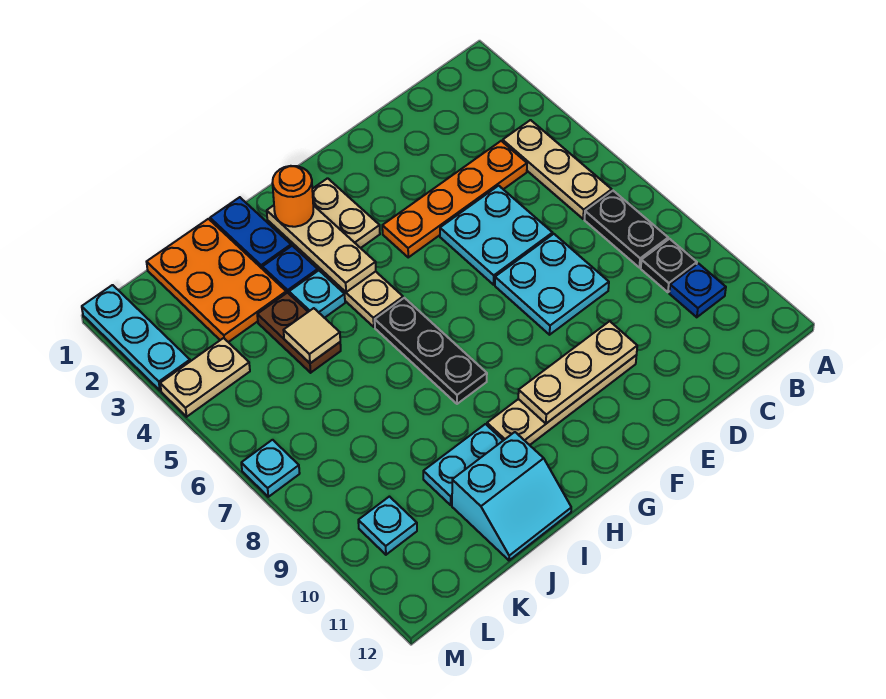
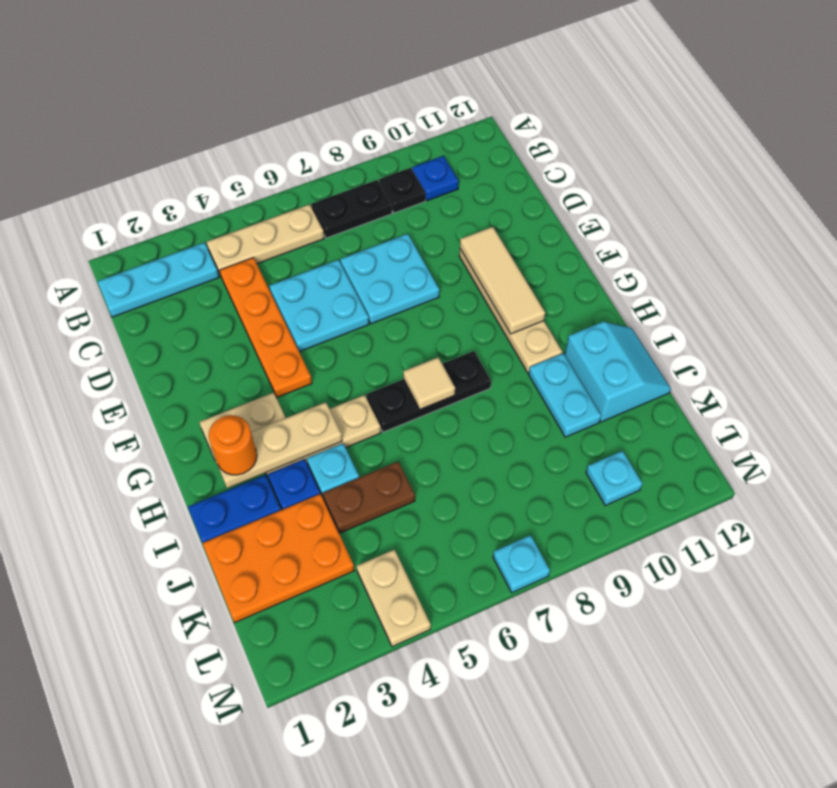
tan 1x3 plate [518,321,637,424] -> tan 1x3 tile [460,227,545,334]
tan 1x1 tile [284,308,340,363] -> tan 1x1 tile moved to [403,357,455,409]
cyan 1x3 plate [82,285,190,391] -> cyan 1x3 plate moved to [97,243,219,317]

